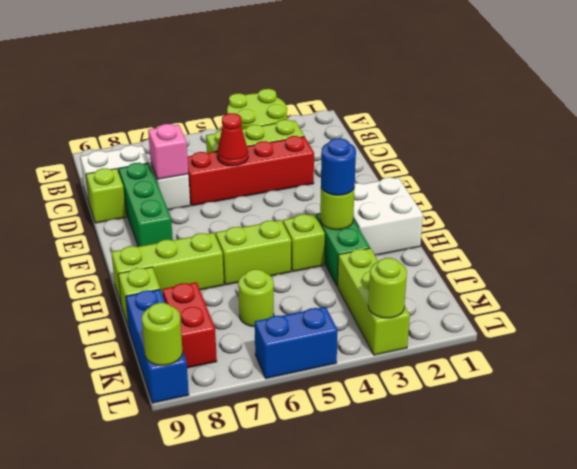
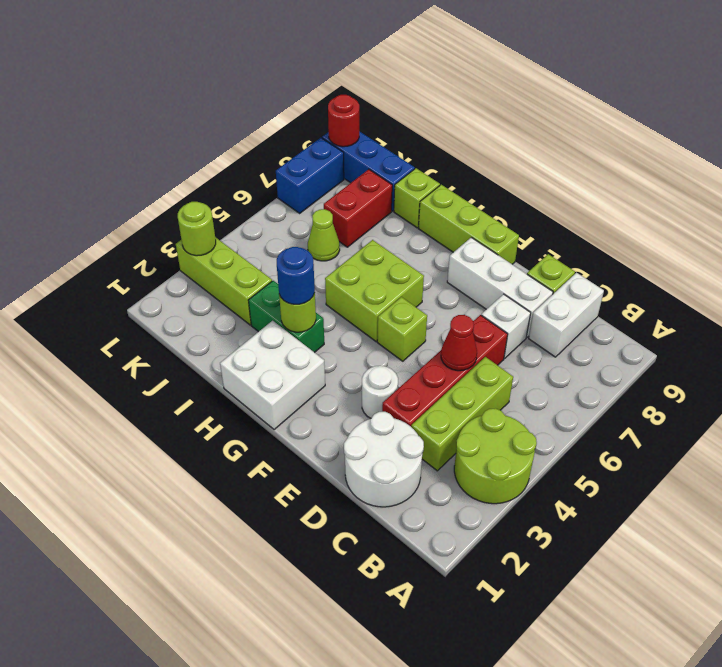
none -> white 2x2 round brick [344,412,424,507]
pink 1x1 brick [148,124,188,179] -> none
green 1x3 brick [119,163,173,247] -> white 1x3 brick [447,237,553,337]
none -> white 1x1 round brick [362,366,398,418]
lime 1x1 brick [283,214,325,272] -> lime 1x1 brick moved to [377,297,427,361]
lime 1x2 brick [216,220,291,285] -> lime 2x2 brick [325,240,424,342]
lime 1x3 brick [111,233,224,303] -> lime 1x3 brick turned to [418,185,519,264]
lime 1x1 round brick [238,269,274,327] -> lime 1x1 cone [308,209,340,261]
red 1x2 brick [162,282,217,368] -> red 1x2 brick turned to [324,169,392,247]
blue 1x2 brick [255,307,338,379] -> blue 1x2 brick moved to [276,138,344,213]
lime 1x1 round brick [142,303,183,365] -> red 1x1 round brick [328,95,359,147]

